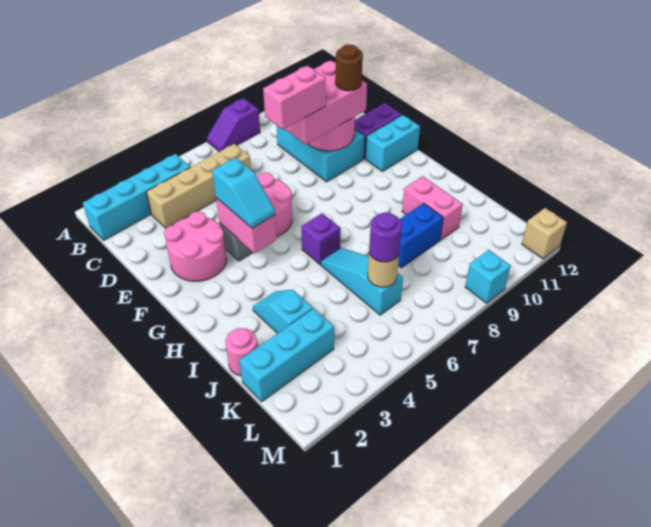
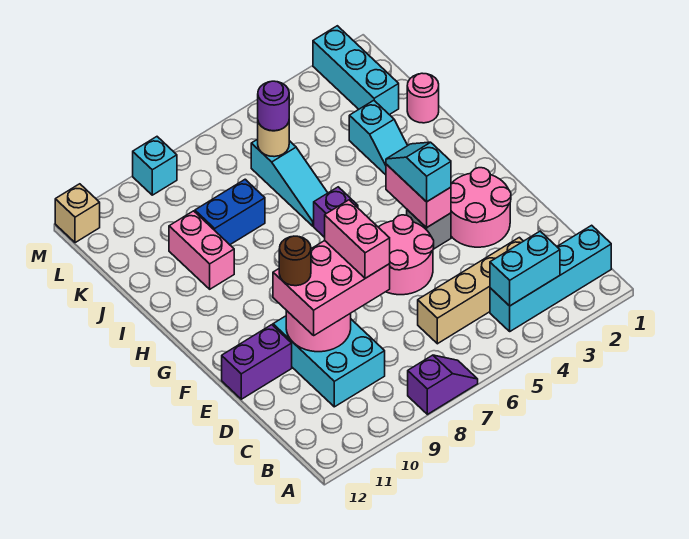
pink 1x2 brick [263,66,326,130] -> pink 1x2 brick turned to [325,200,390,278]
cyan 1x2 brick [366,115,420,171] -> cyan 1x2 brick moved to [490,231,560,306]
cyan 1x3 brick [239,309,334,402] -> cyan 1x3 brick turned to [313,26,399,115]

